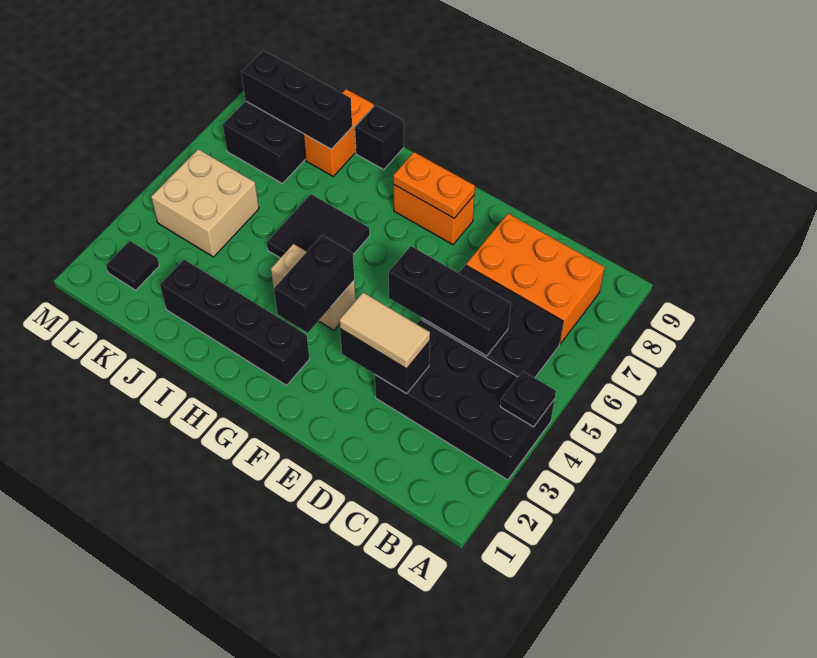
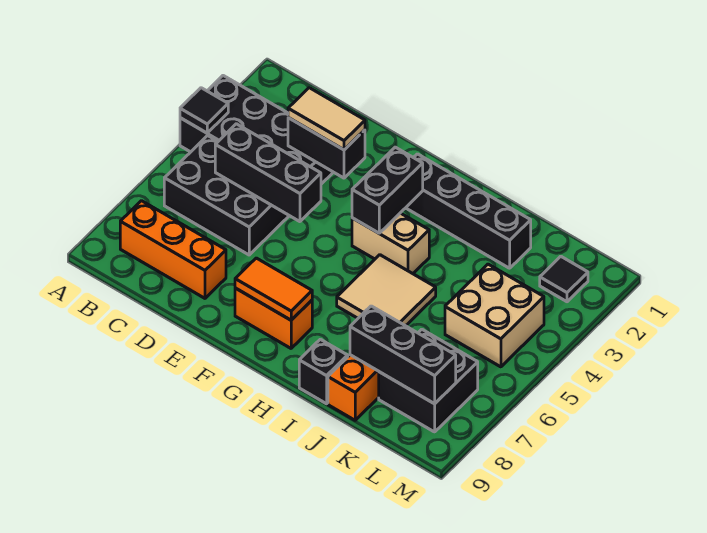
black 1x1 plate [500,371,556,427] -> black 1x1 tile [180,88,228,133]
orange 2x3 brick [466,214,605,344] -> orange 1x3 brick [120,201,226,298]
orange 1x2 plate [393,152,475,218] -> orange 1x2 tile [235,258,312,320]
black 2x2 tile [267,194,370,258] -> tan 2x2 tile [337,255,436,326]

